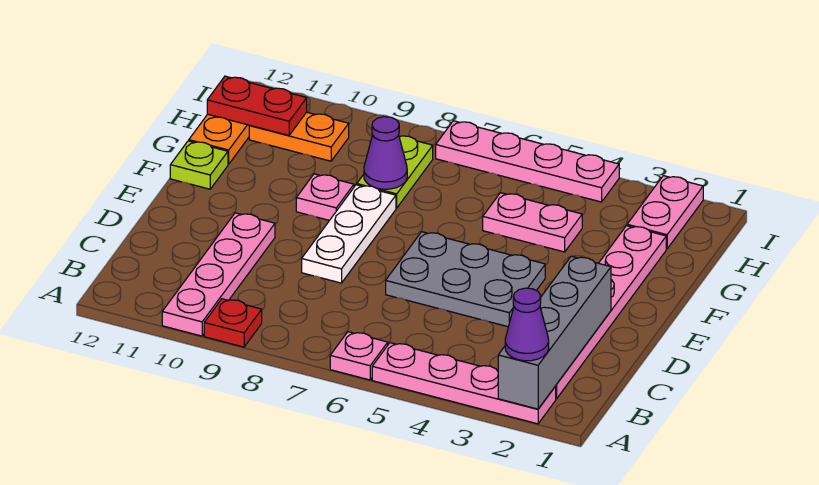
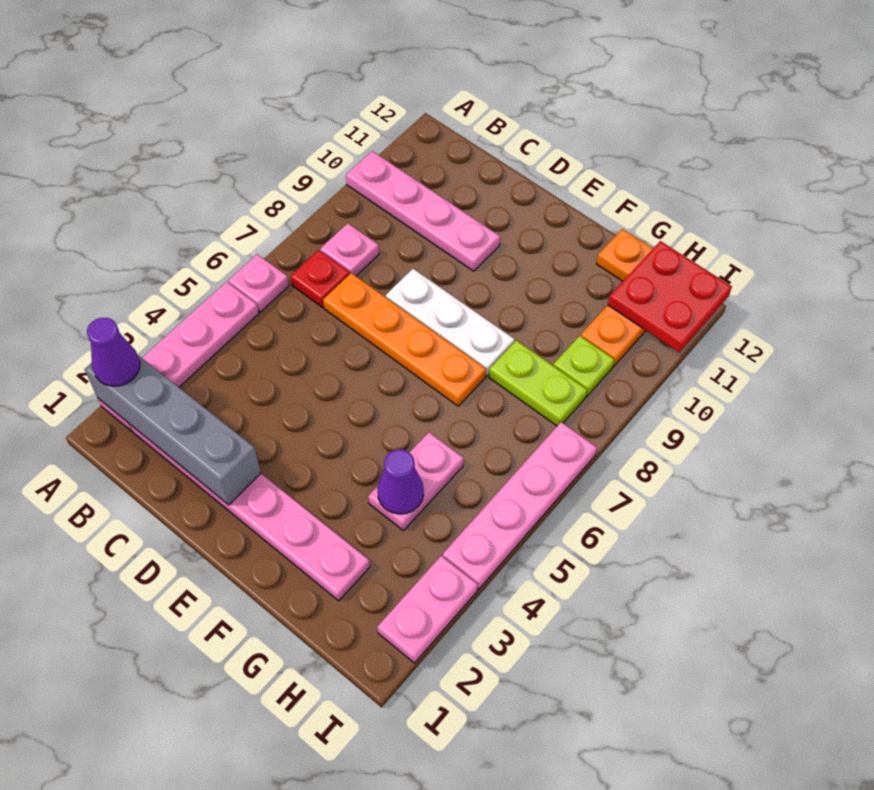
red 1x1 plate [204,299,262,347] -> red 1x1 plate moved to [291,250,350,308]
none -> orange 1x4 plate [323,273,486,406]
grey 2x3 plate [386,232,545,327] -> none
pink 1x1 plate [296,174,354,220] -> pink 1x1 plate moved to [320,223,379,276]
lime 1x1 plate [170,141,228,189] -> lime 1x1 plate moved to [553,336,614,397]
purple 1x1 cone [364,117,407,189] -> purple 1x1 cone moved to [377,449,424,514]
pink 1x2 plate [627,176,703,249] -> pink 1x2 plate turned to [377,556,478,663]
red 1x2 plate [207,76,307,135] -> red 2x2 plate [608,241,732,353]

